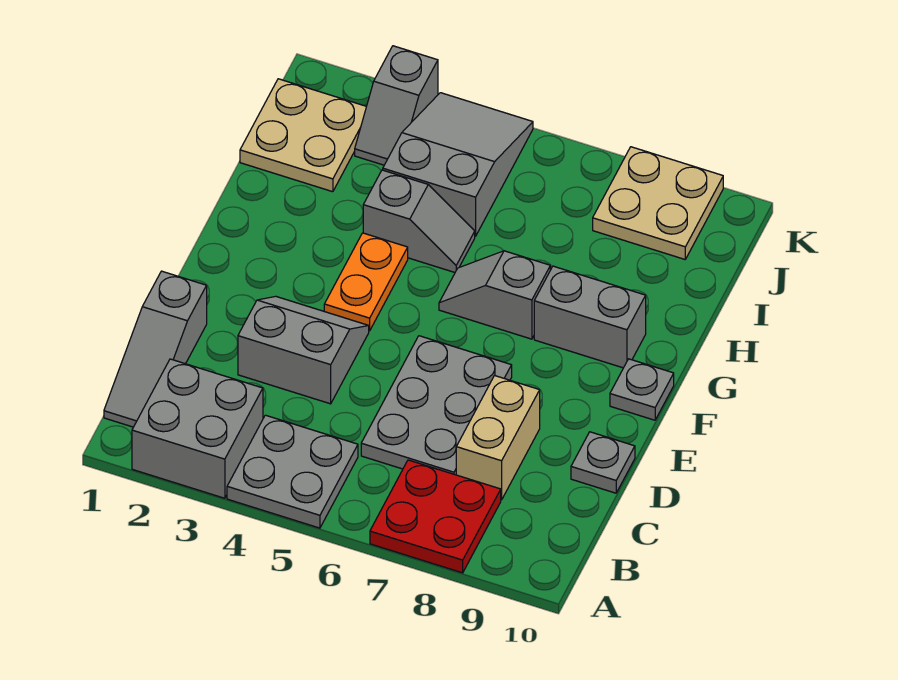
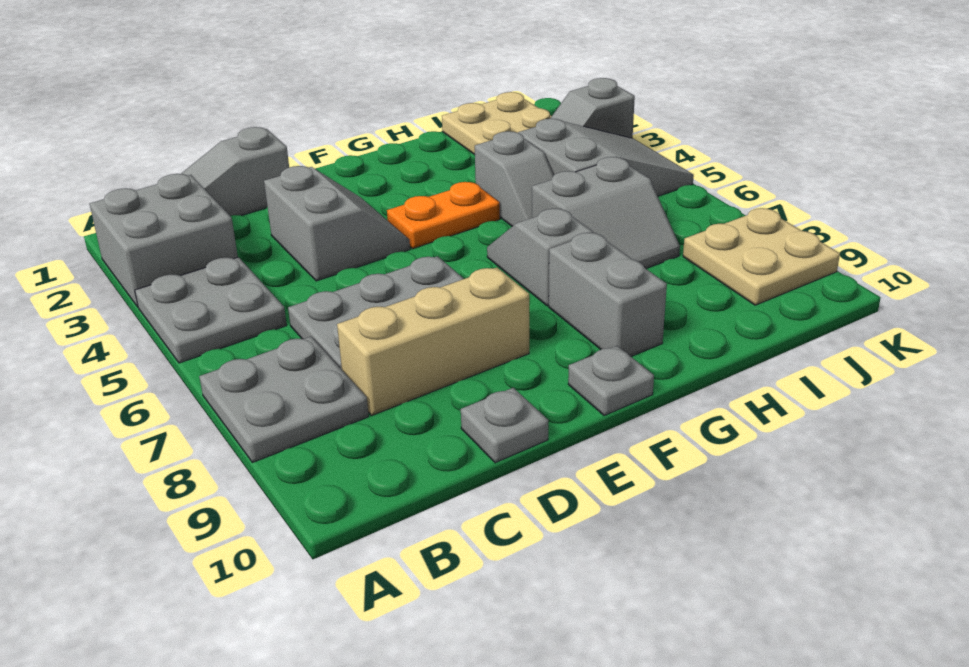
red 2x2 plate [370,460,501,573] -> grey 2x2 plate [199,337,369,463]
tan 1x2 brick [456,375,540,500] -> tan 1x3 brick [337,268,529,416]
none -> grey 2x2 slope [532,157,680,269]

